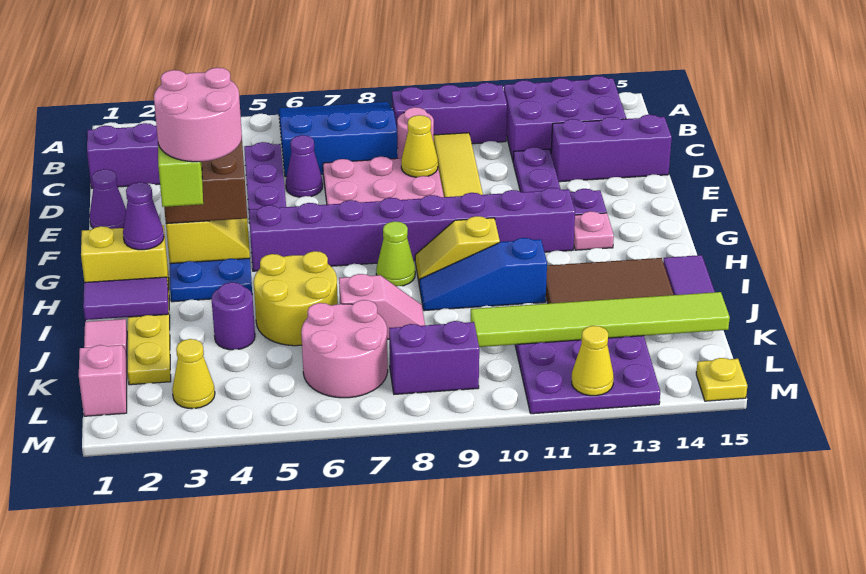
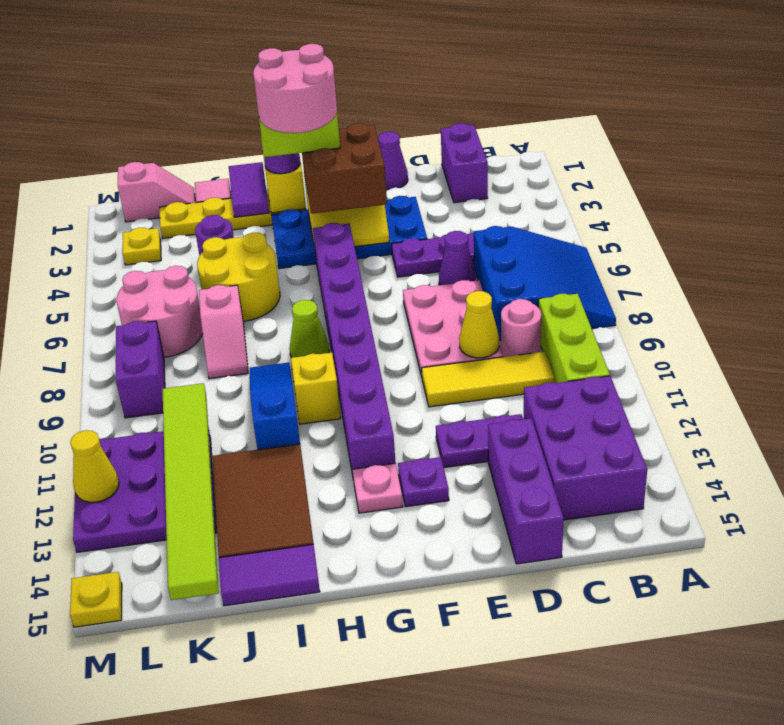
purple 1x3 brick [392,83,507,148] -> lime 1x3 brick [538,294,610,383]
yellow 1x1 cone [172,339,215,409] -> yellow 1x1 plate [123,228,161,265]

